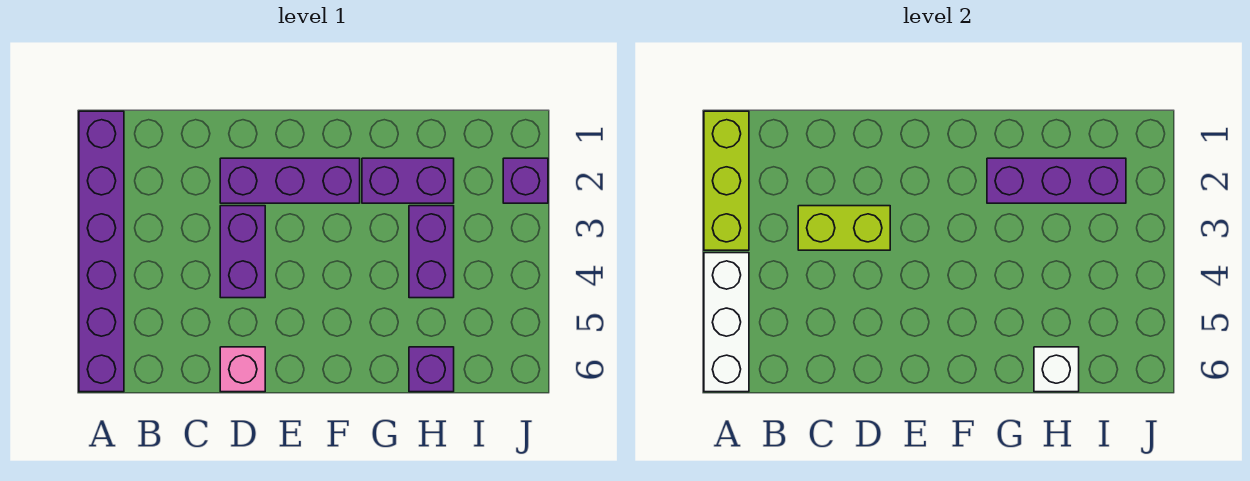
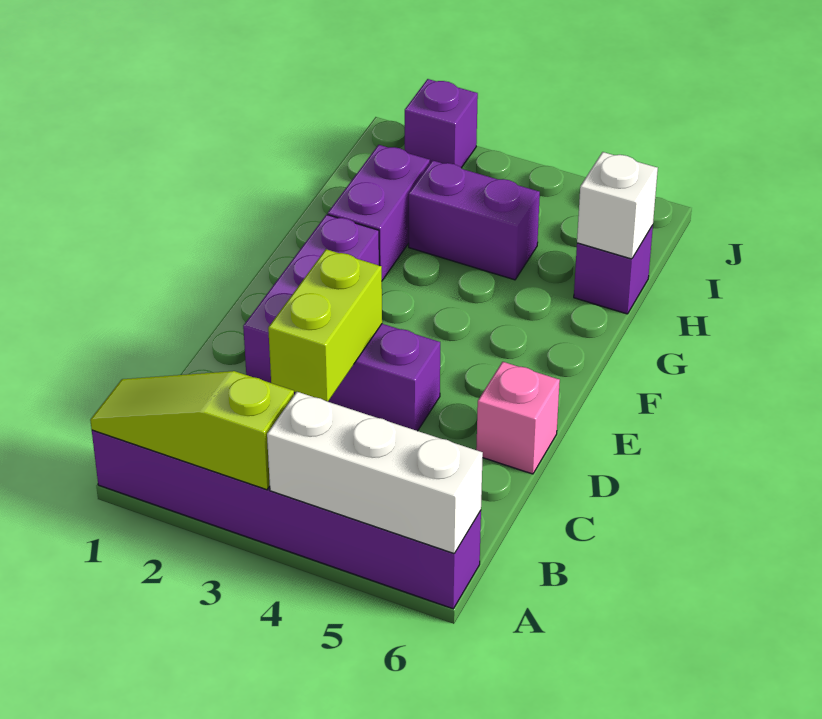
lime 1x3 brick [704,111,749,250] -> lime 1x3 slope [90,371,294,490]
purple 1x3 brick [987,158,1126,203] -> none

